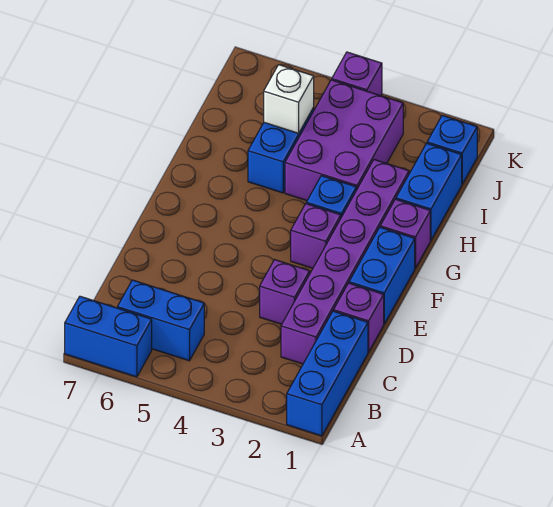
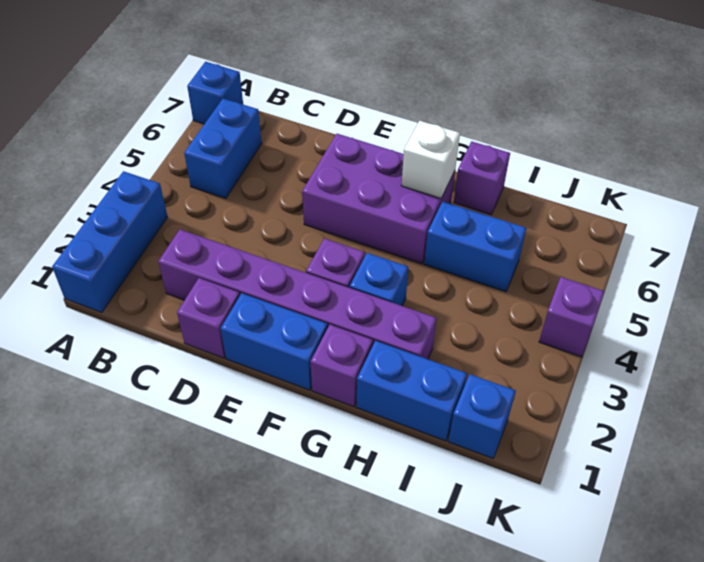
blue 1x3 brick [287,311,368,436] -> blue 1x3 brick turned to [52,171,168,313]
blue 1x2 brick [65,296,152,377] -> blue 1x1 brick [187,62,243,124]
purple 1x1 brick [260,260,310,324] -> purple 1x1 brick moved to [453,141,510,215]
purple 2x3 brick [285,80,403,201] -> purple 2x3 brick moved to [302,134,455,264]
white 1x1 brick [264,65,314,133] -> white 1x1 brick moved to [401,121,460,198]

